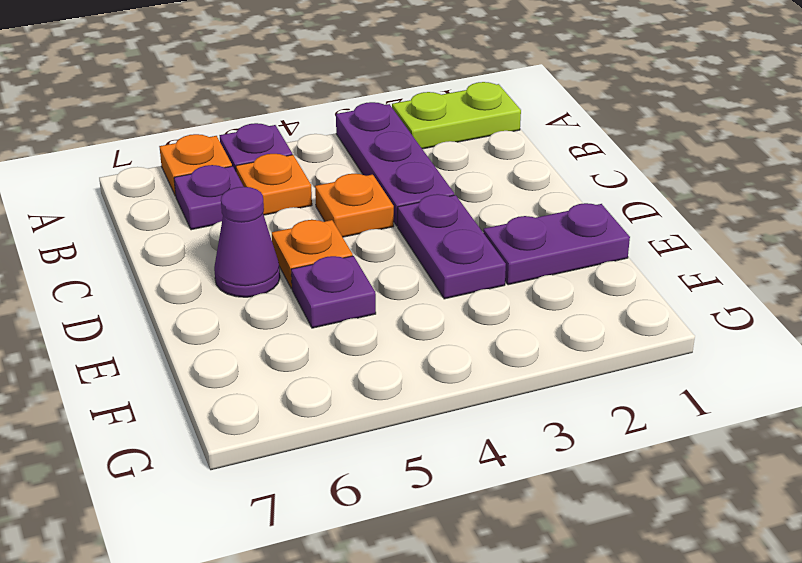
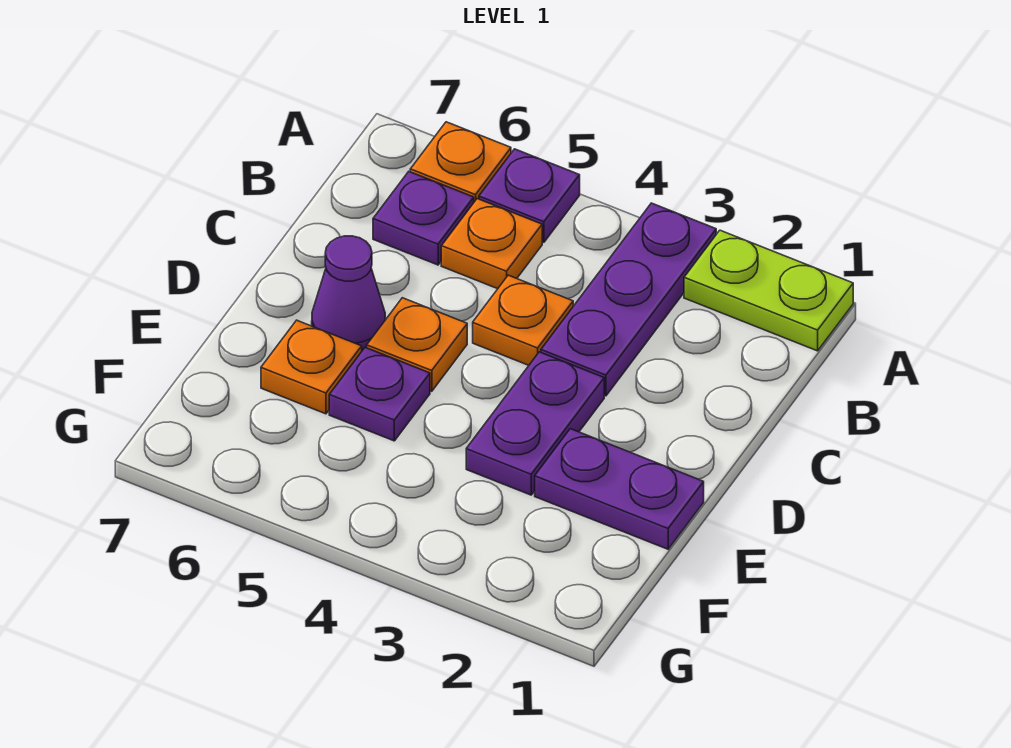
none -> orange 1x1 plate [261,320,362,414]

